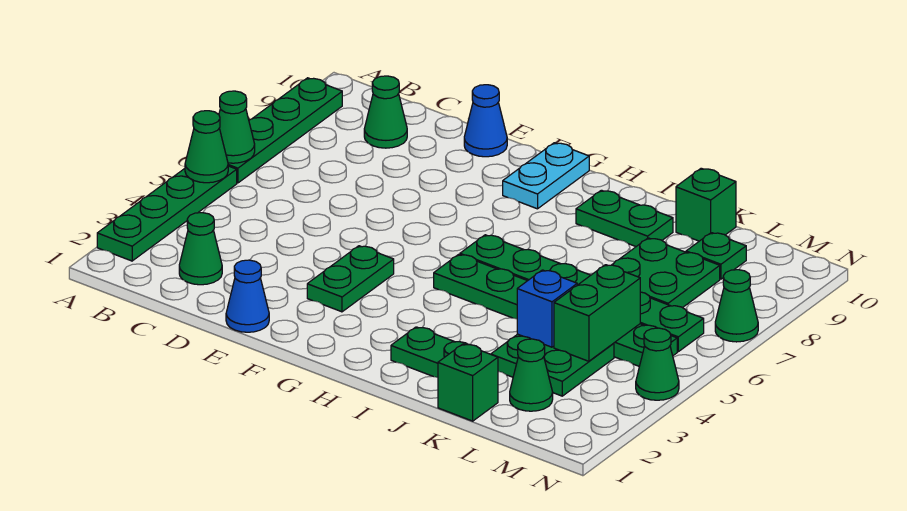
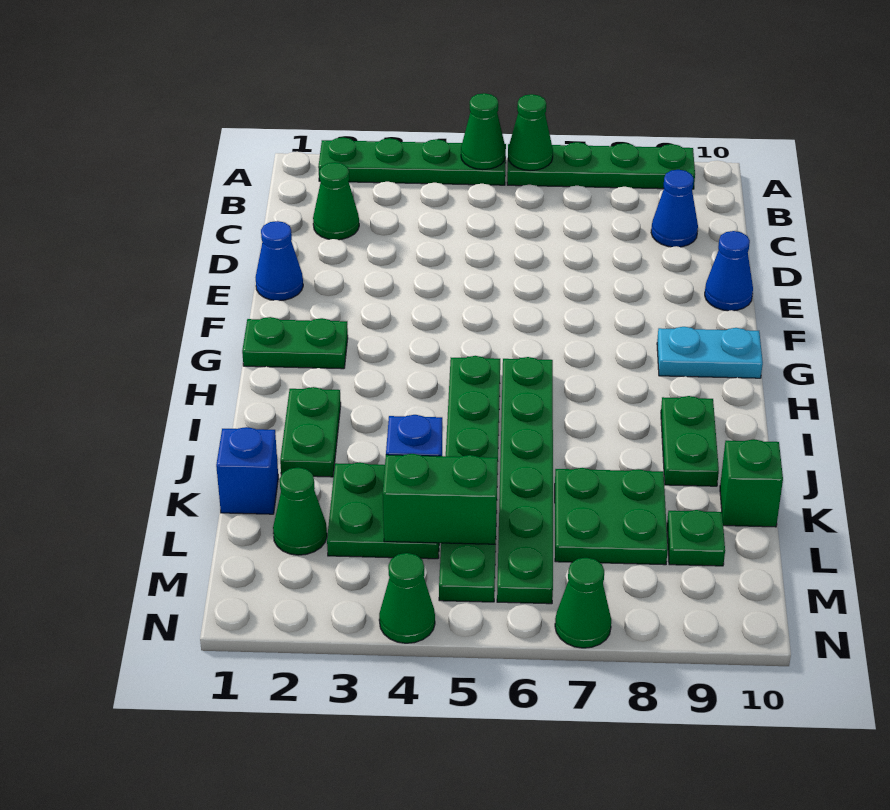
green 1x1 cone [364,76,407,148] -> blue 1x1 cone [651,170,698,247]
green 1x2 plate [307,246,394,312] -> green 1x2 plate moved to [242,317,348,369]
green 1x1 brick [438,344,498,421] -> blue 1x1 brick [216,427,278,514]

